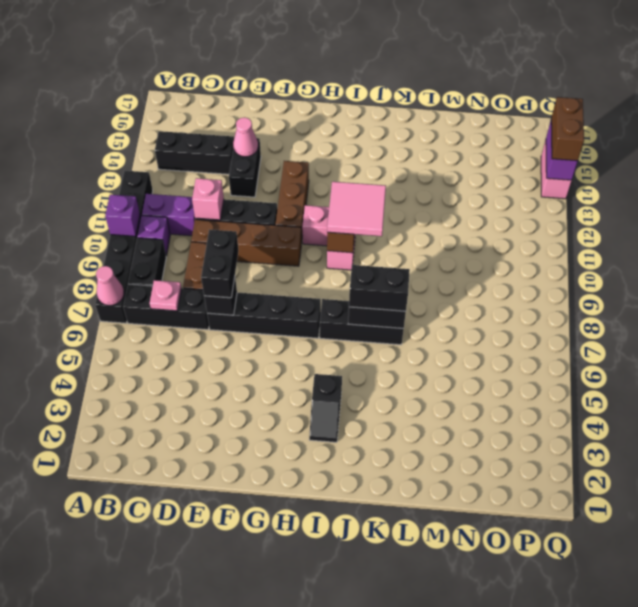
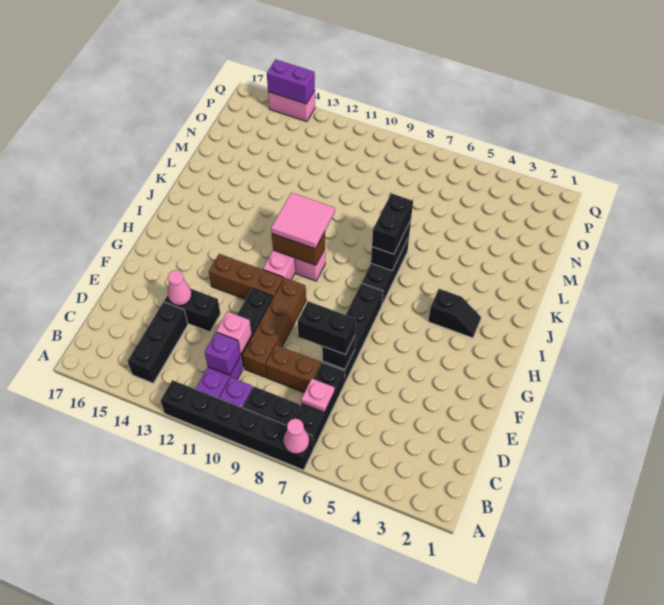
purple 1x1 brick [105,195,140,236] -> purple 1x1 brick moved to [205,332,240,375]
brown 1x2 brick [551,97,584,161] -> none

